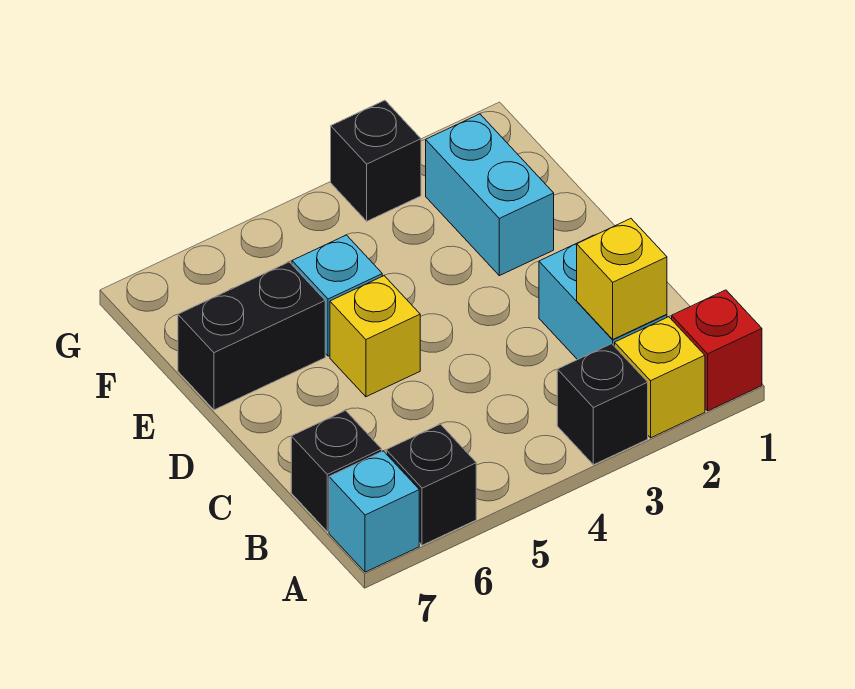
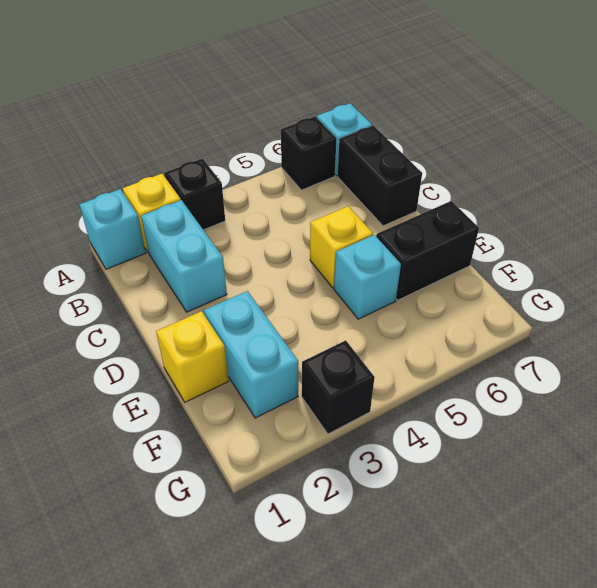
red 1x1 brick [672,290,762,411] -> cyan 1x1 brick [79,189,146,269]
yellow 1x1 brick [577,219,667,339] -> yellow 1x1 brick moved to [156,311,229,402]
black 1x1 brick [291,410,382,532] -> black 1x2 brick [338,126,422,226]

